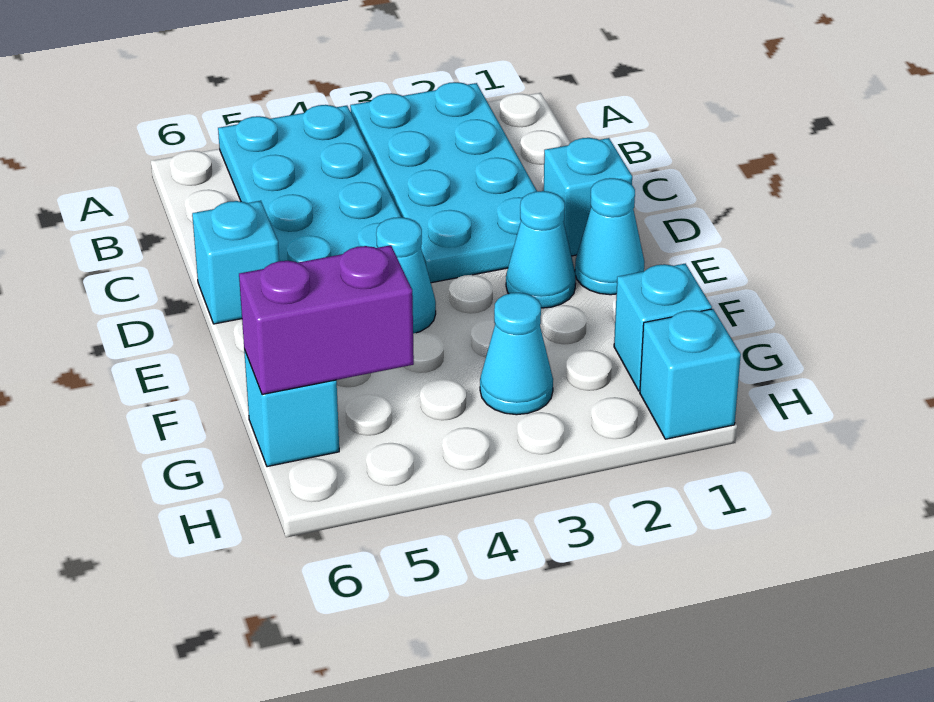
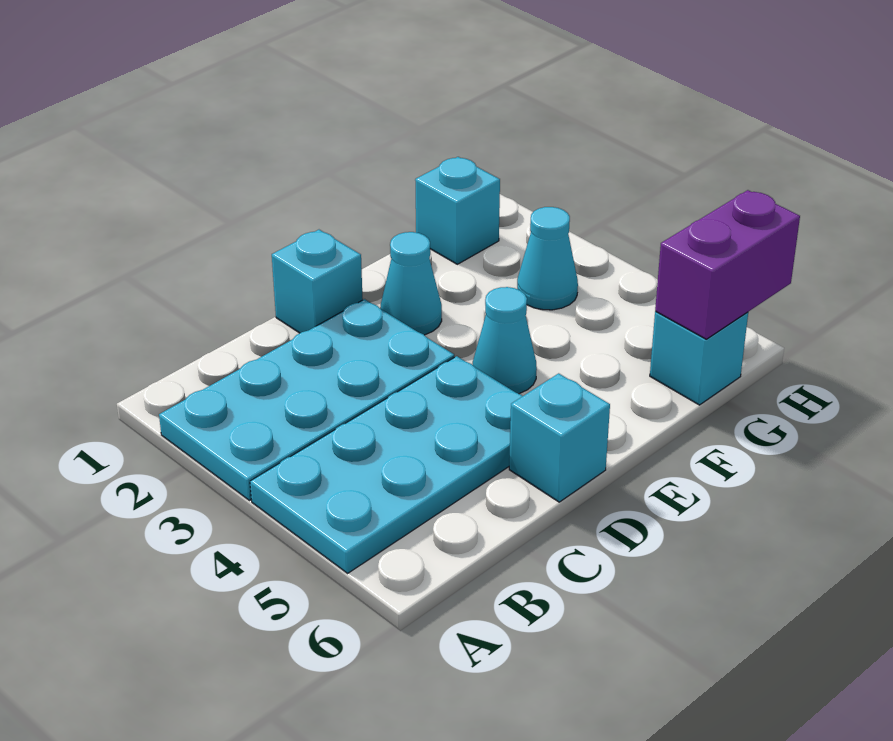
cyan 1x1 cone [575,178,644,295] -> none
purple 1x2 brick [239,245,414,395] -> purple 1x2 brick turned to [655,190,800,339]
cyan 1x1 brick [640,309,741,439] -> none

